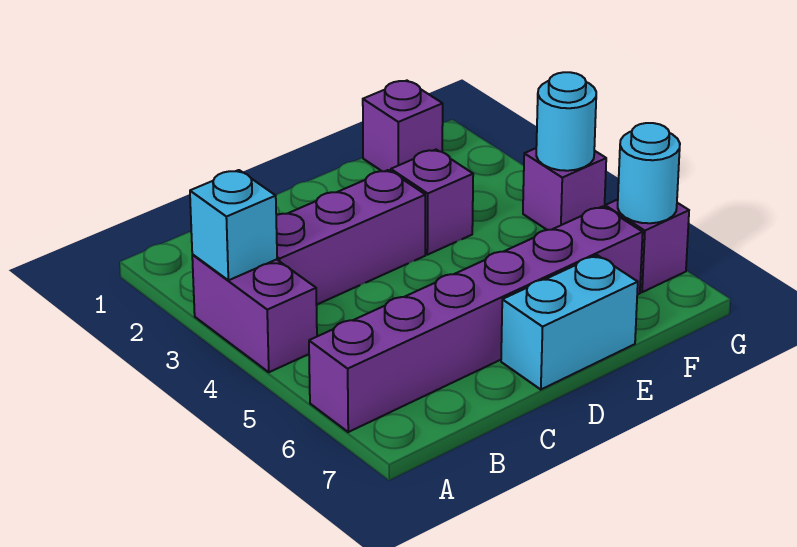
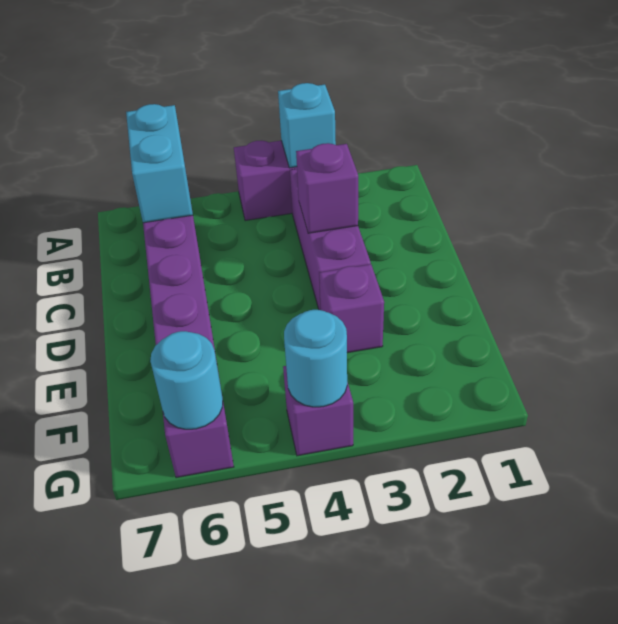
cyan 1x2 brick [501,255,638,390] -> cyan 1x2 brick moved to [126,104,193,223]
purple 1x1 brick [363,81,443,171] -> purple 1x1 brick moved to [296,143,358,233]

